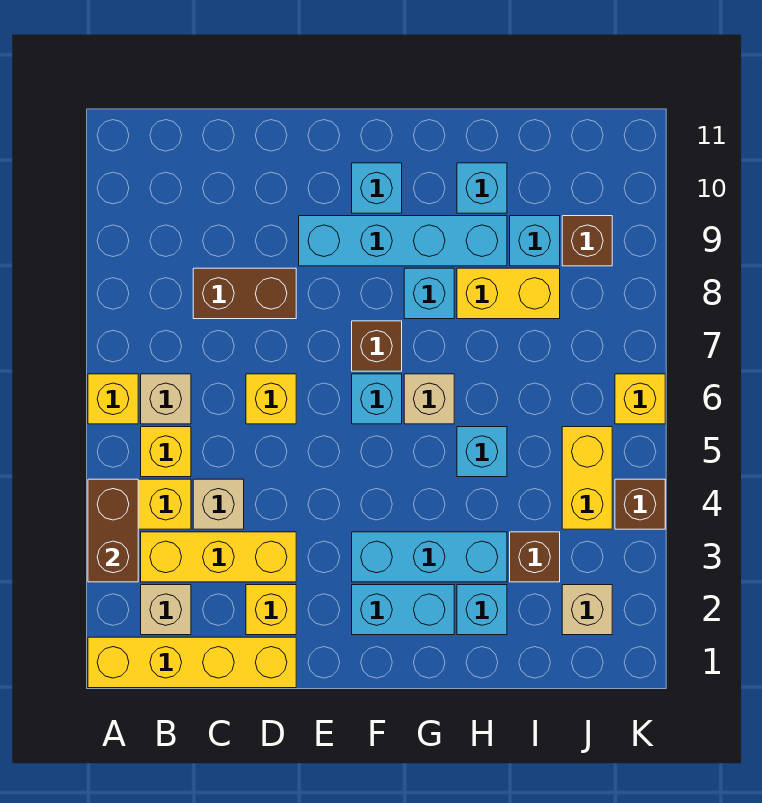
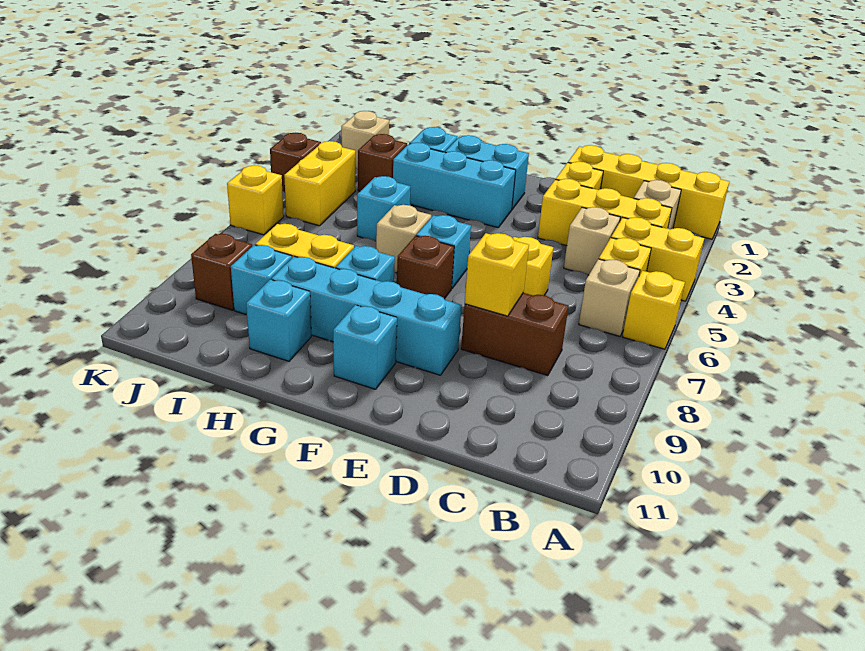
brown 1x2 brick [88,479,138,582] -> none
none -> yellow 1x1 brick [465,233,529,316]

